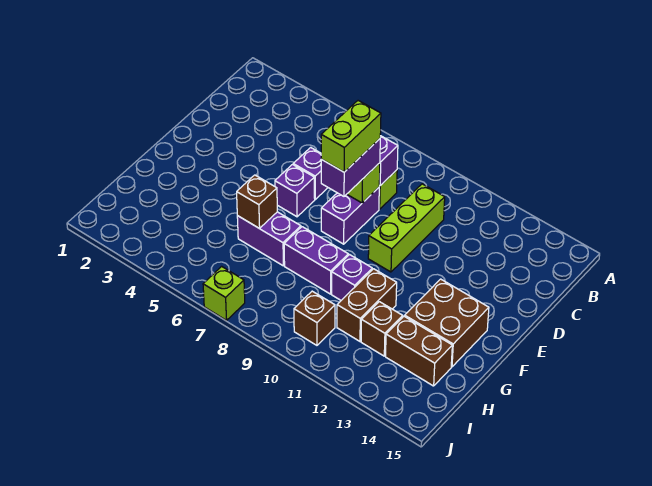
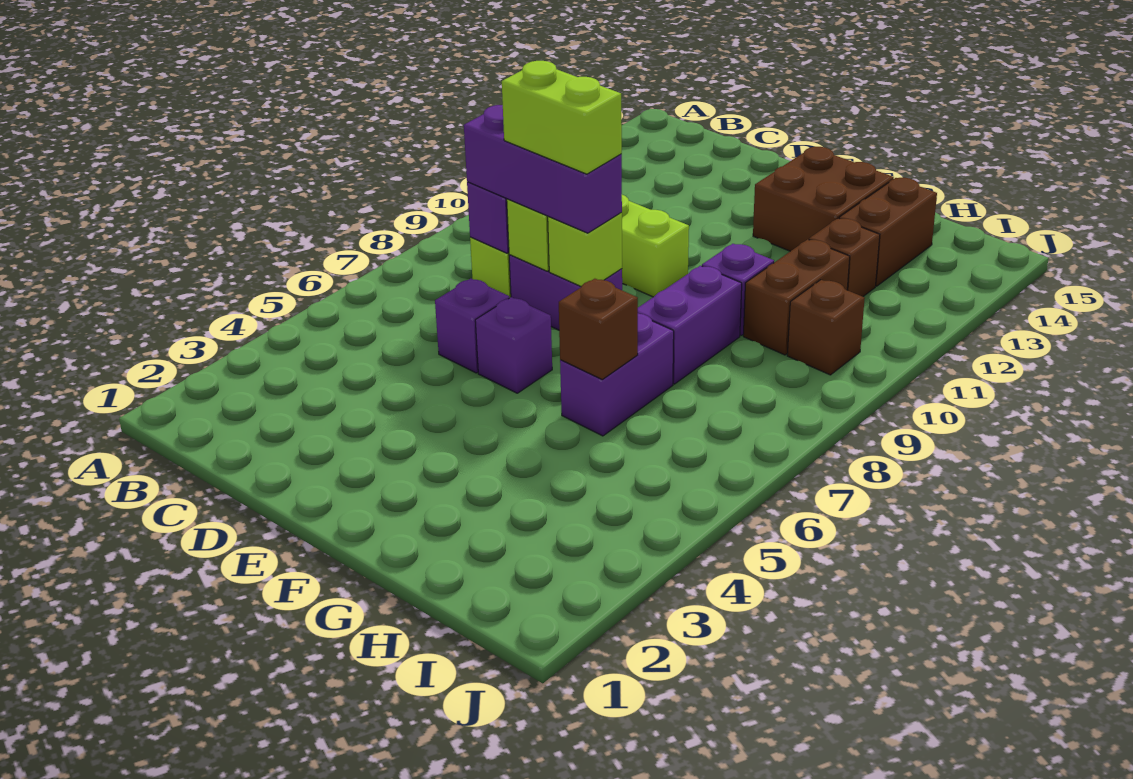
purple 1x2 brick [321,139,380,196] -> purple 1x3 brick [464,105,622,233]
brown 1x2 brick [337,269,397,341] -> brown 1x2 brick turned to [743,239,850,355]
lime 1x1 brick [203,266,245,320] -> lime 1x1 brick moved to [548,213,622,286]

